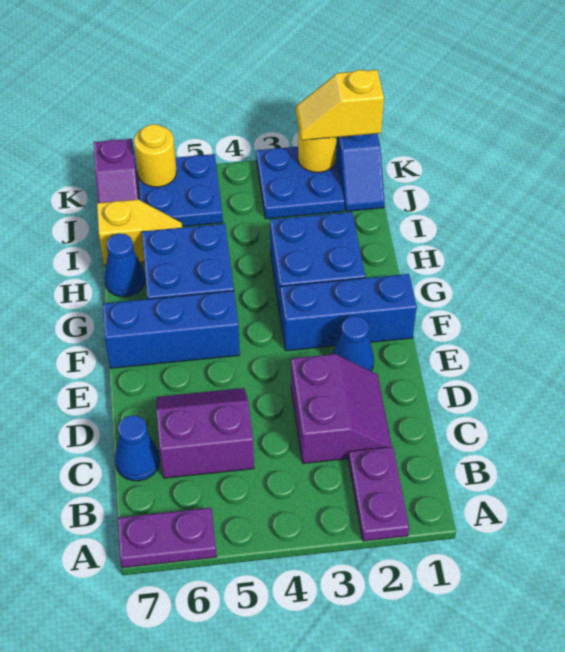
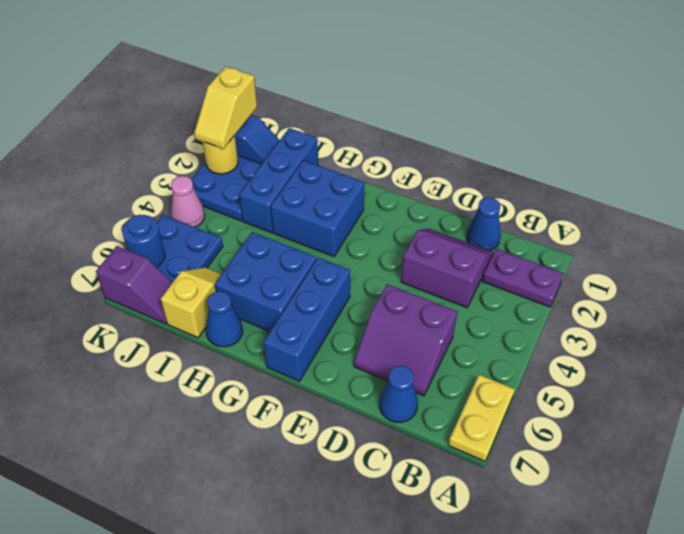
purple 1x2 plate [118,508,217,568] -> yellow 1x2 plate [448,375,515,461]
purple 2x2 slope [156,388,254,478] -> purple 2x2 slope turned to [354,284,457,396]
blue 1x1 cone [333,316,374,371] -> blue 1x1 cone moved to [466,197,501,250]
blue 1x3 brick [280,274,417,351] -> blue 1x3 brick moved to [239,128,318,233]
none -> pink 1x1 cone [171,176,205,227]
yellow 1x1 round brick [134,124,177,187] -> blue 1x1 round brick [122,215,165,267]

